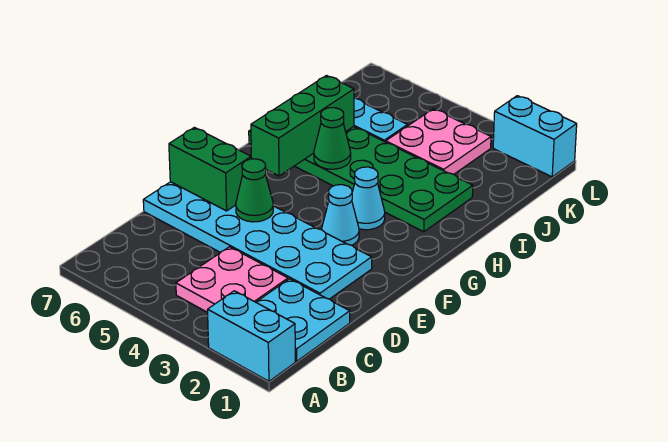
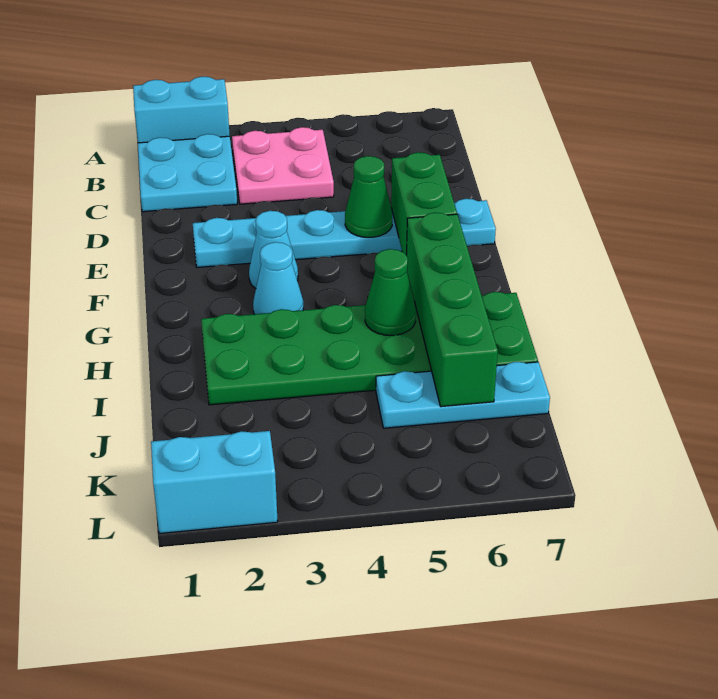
cyan 2x6 plate [143,182,372,299] -> cyan 1x6 plate [193,199,496,267]
green 1x2 brick [169,127,251,211] -> green 1x2 brick turned to [391,152,457,256]
green 1x3 brick [251,76,354,176] -> green 1x4 brick [407,213,498,407]
pink 2x2 plate [386,109,491,174] -> none

